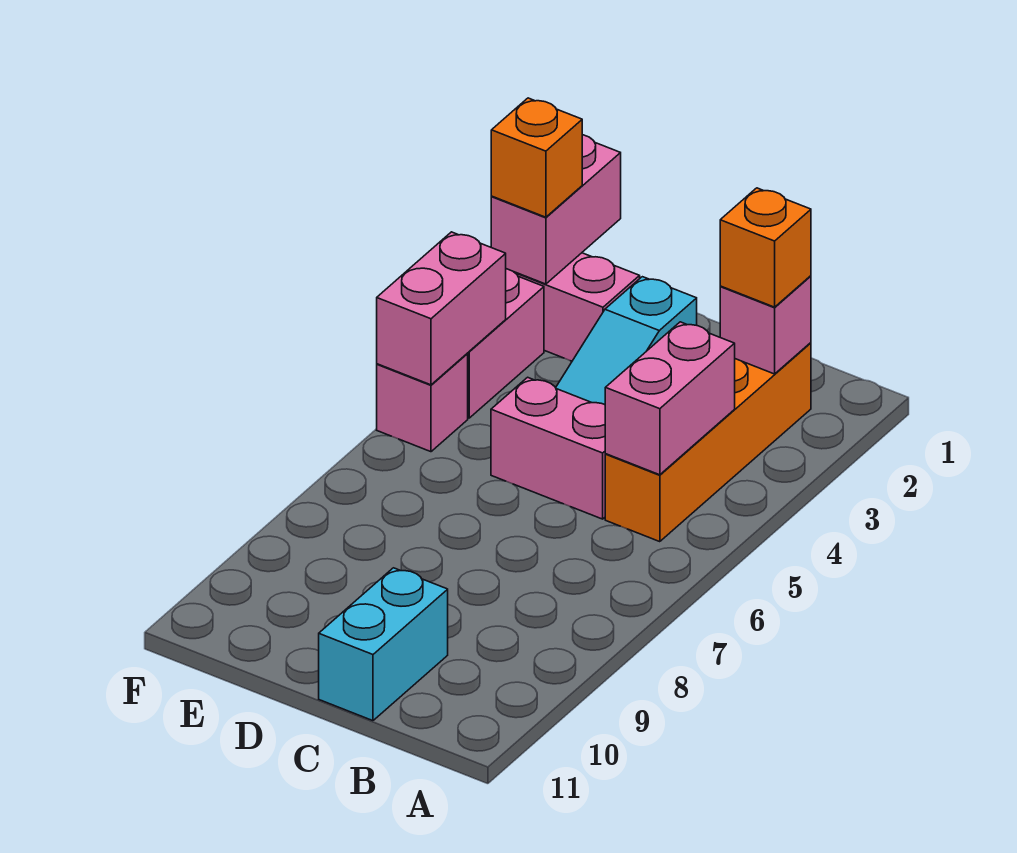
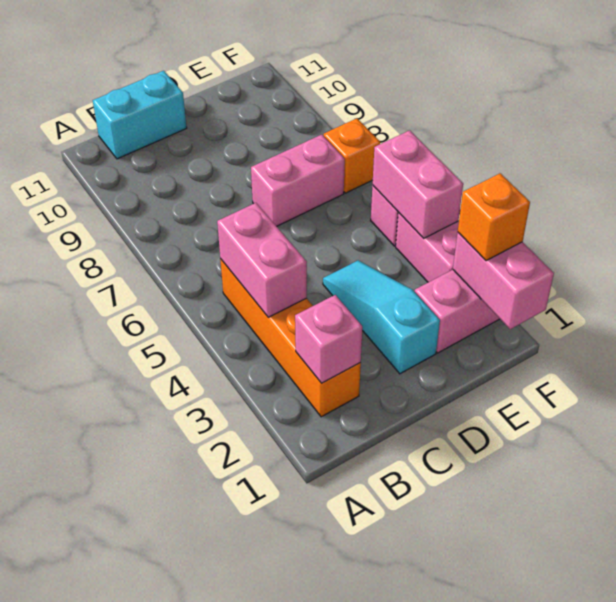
orange 1x1 brick [720,188,811,307] -> orange 1x1 brick moved to [324,118,380,193]
pink 1x2 brick [491,377,606,519] -> pink 1x2 brick moved to [251,135,345,226]
cyan 1x2 brick [319,568,448,721] -> cyan 1x2 brick turned to [93,71,187,159]

